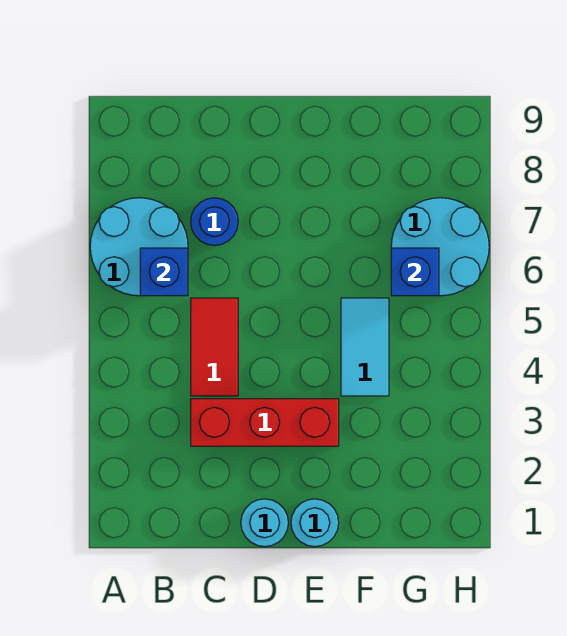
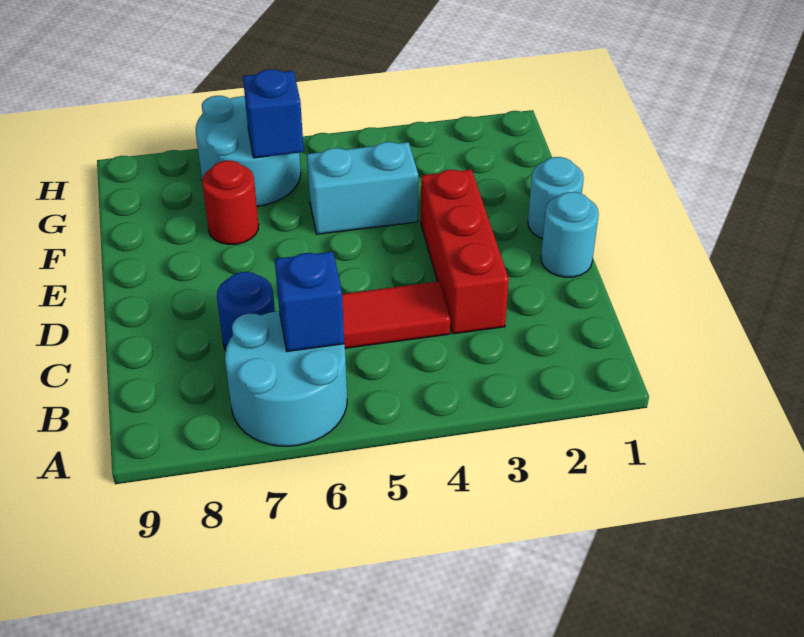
cyan 1x2 tile [341,298,389,396] -> cyan 1x2 brick [307,142,418,234]
none -> red 1x1 round brick [202,161,259,244]

